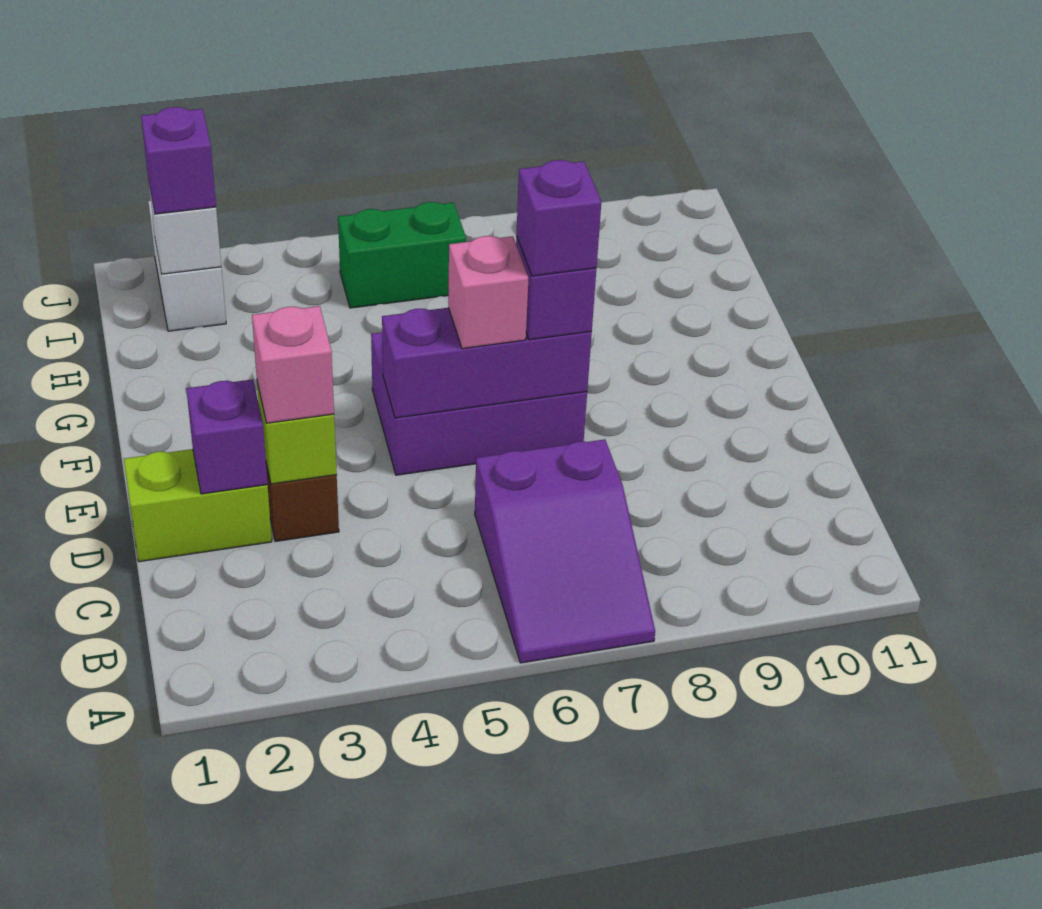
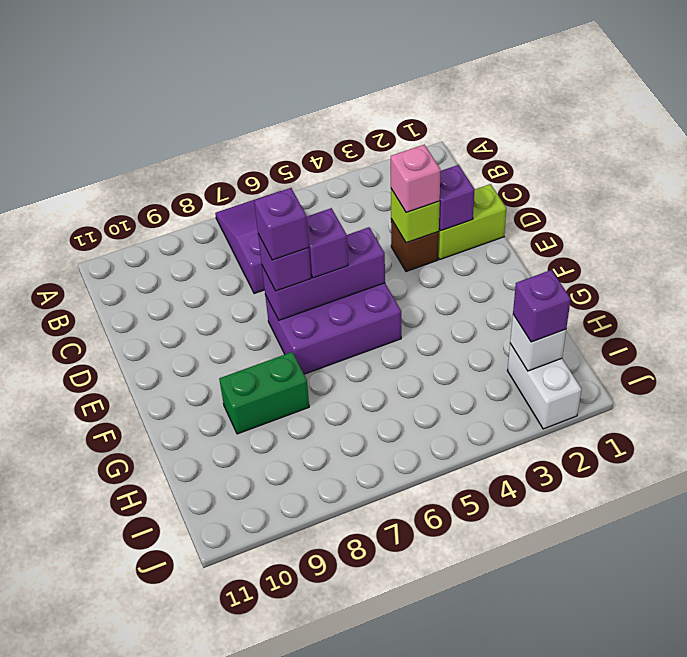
pink 1x1 brick [448,236,528,349] -> purple 1x1 brick [306,208,348,278]
green 1x2 brick [338,202,466,308] -> green 1x2 brick moved to [219,352,309,434]

